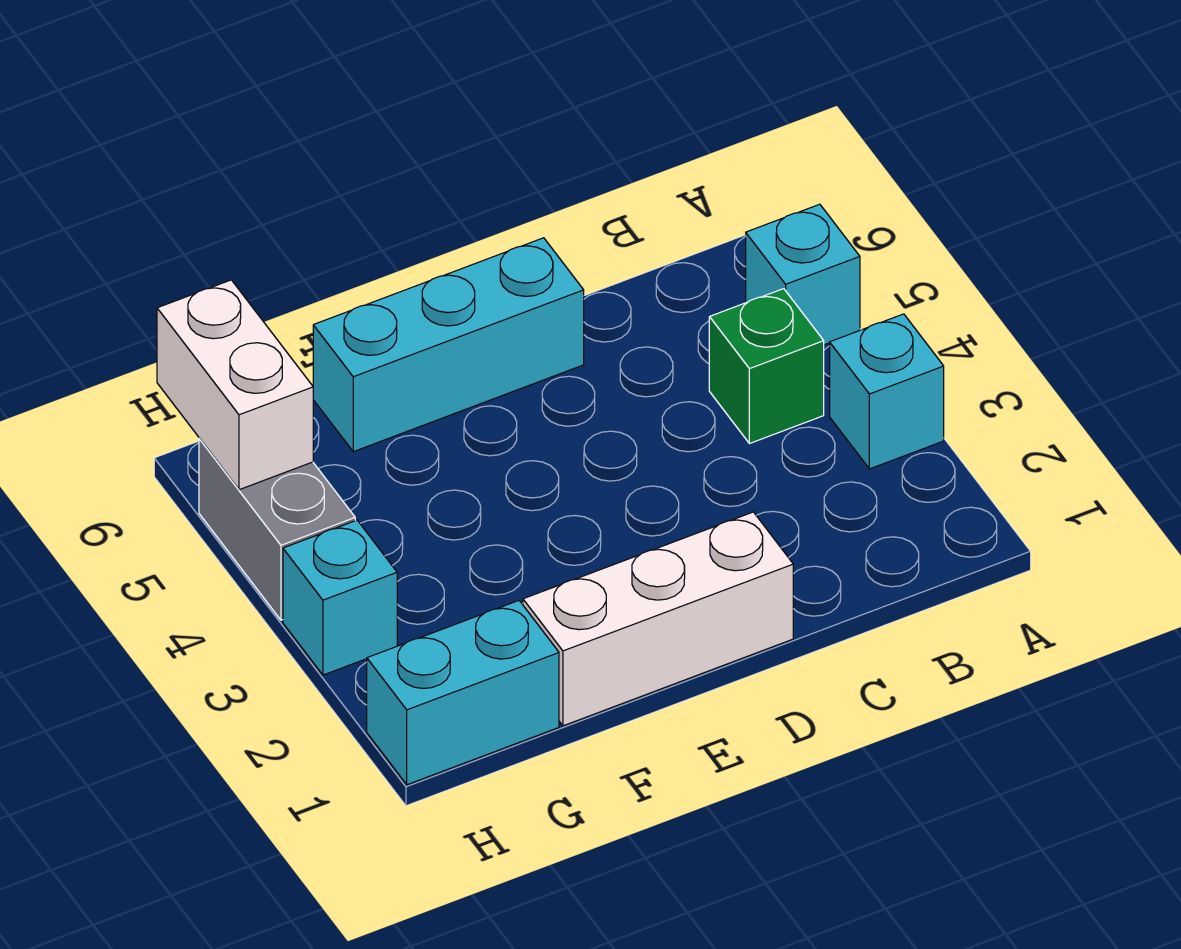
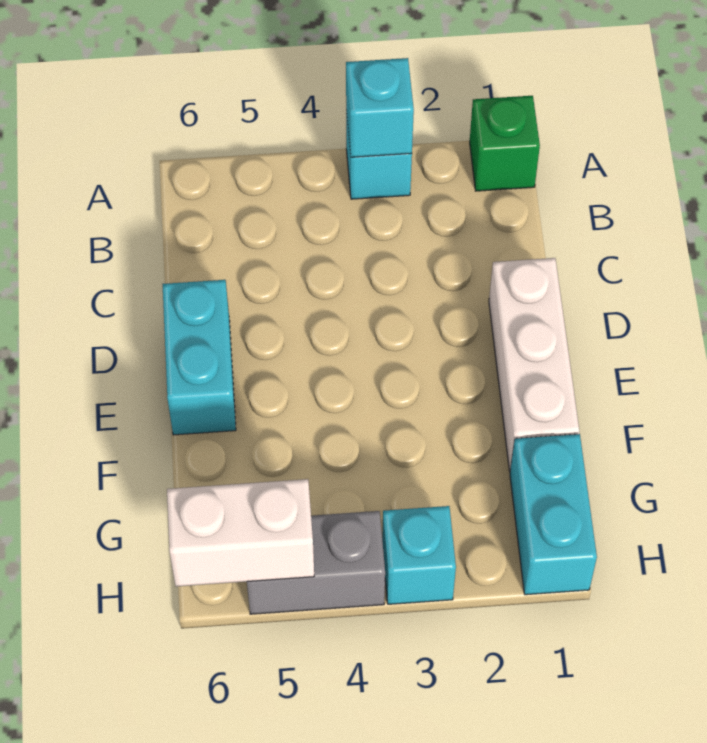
cyan 1x1 brick [746,204,860,345] -> cyan 1x1 brick moved to [346,58,414,157]
green 1x1 brick [709,289,824,444] -> green 1x1 brick moved to [470,96,540,191]
cyan 1x3 brick [313,238,584,452] -> cyan 1x2 brick [162,280,236,435]

